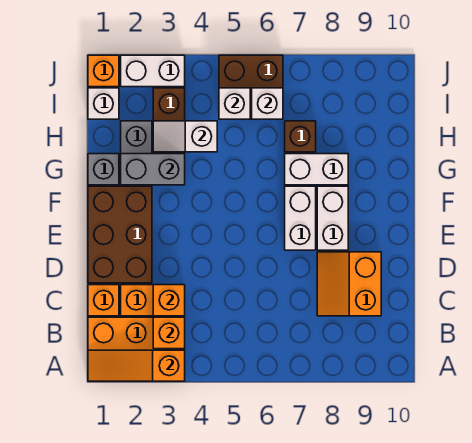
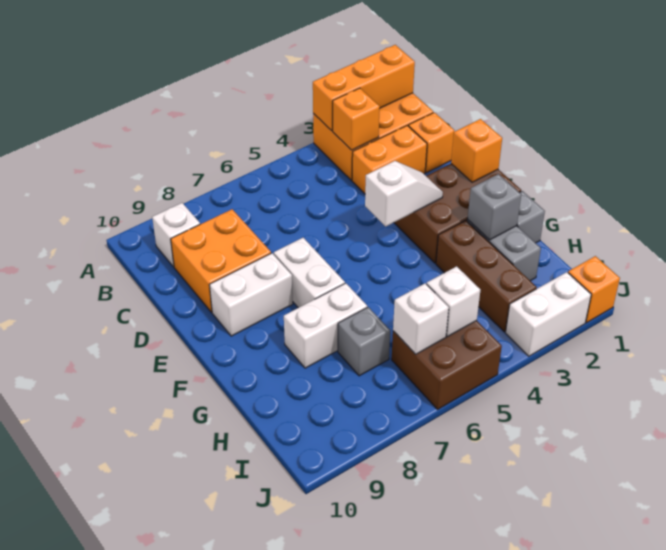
orange 1x3 slope [88,350,185,381] -> orange 1x3 brick [313,45,415,131]
orange 1x1 brick [153,285,185,316] -> orange 1x1 brick moved to [451,119,502,182]
orange 2x2 slope [317,252,381,316] -> orange 2x2 brick [171,209,271,312]
brown 2x3 brick [88,186,152,283] -> brown 2x3 brick turned to [394,164,521,263]
white 1x2 brick [317,186,348,250] -> white 1x2 brick turned to [210,253,293,336]
grey 1x2 brick [121,154,185,185] -> grey 1x1 brick [468,174,521,240]
white 1x2 slope [153,121,217,152] -> white 1x2 slope moved to [365,161,443,226]
brown 1x1 brick [285,121,316,152] -> grey 1x1 brick [338,307,390,376]
white 1x1 brick [88,88,119,119] -> white 1x1 brick moved to [152,203,200,267]

